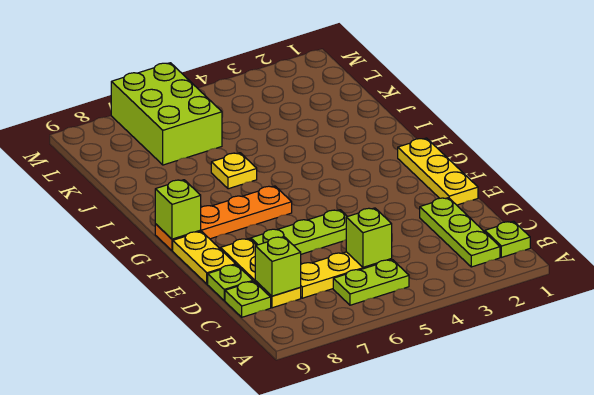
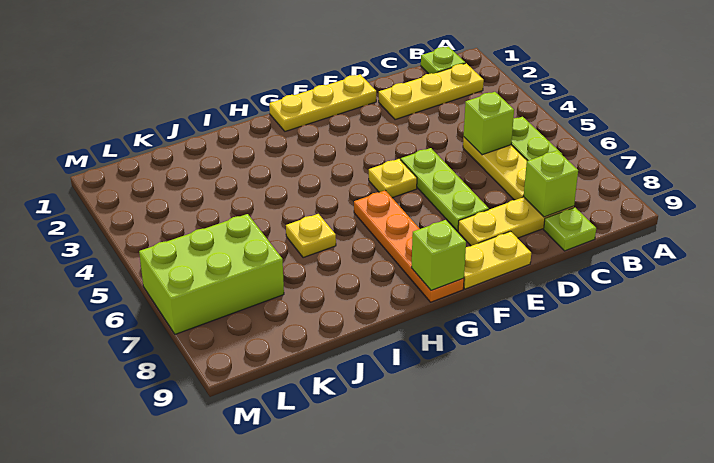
lime 1x3 plate [420,198,500,267] -> yellow 1x3 plate [379,63,484,120]
lime 1x1 plate [208,265,253,301] -> none
none -> yellow 1x1 plate [369,159,417,198]

